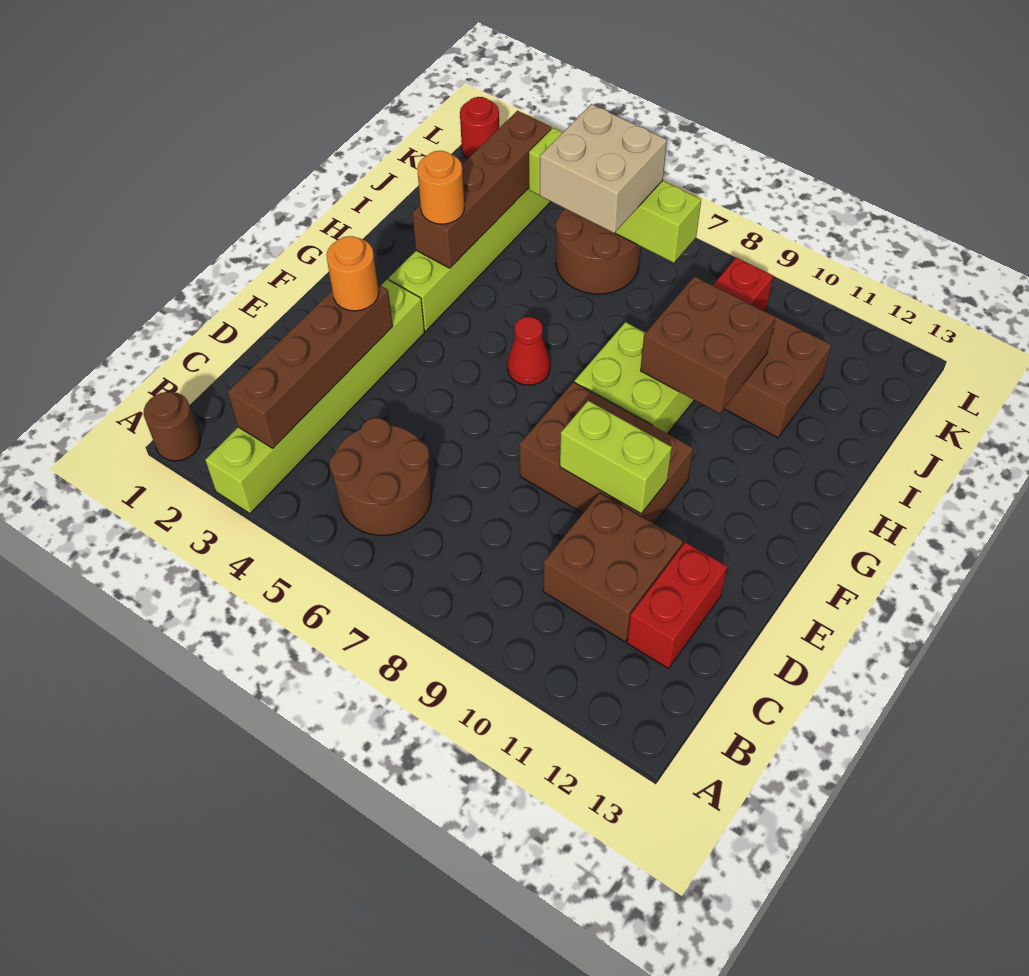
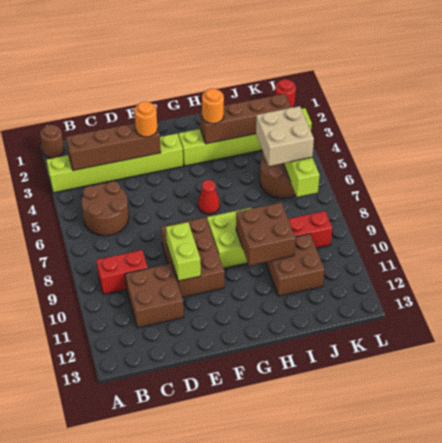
red 1x2 brick [627,542,727,668] -> red 1x2 brick moved to [96,250,148,295]

